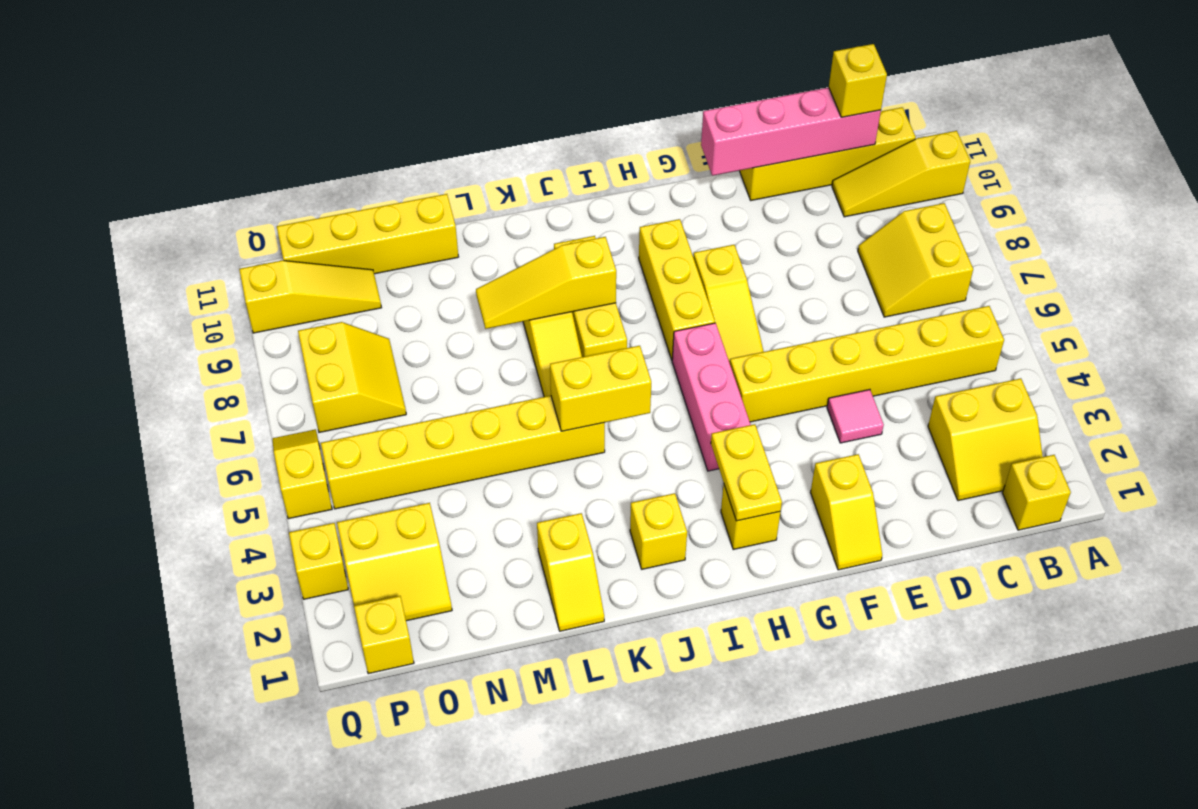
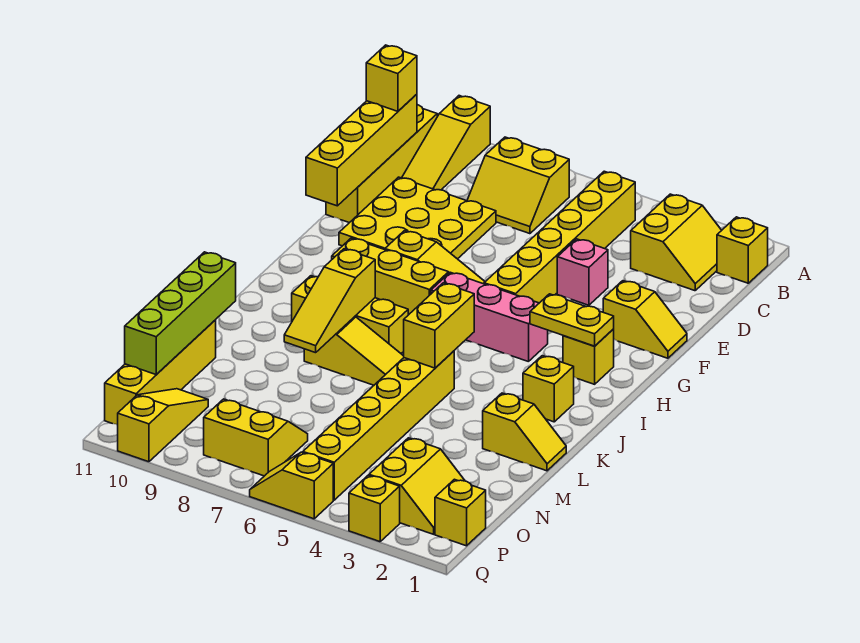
pink 1x4 brick [701,88,881,176] -> yellow 1x4 brick [306,94,417,206]
none -> yellow 3x3 plate [339,177,496,259]
pink 1x1 tile [827,390,884,443] -> pink 1x1 brick [557,239,608,305]
none -> lime 1x4 brick [125,252,236,375]

